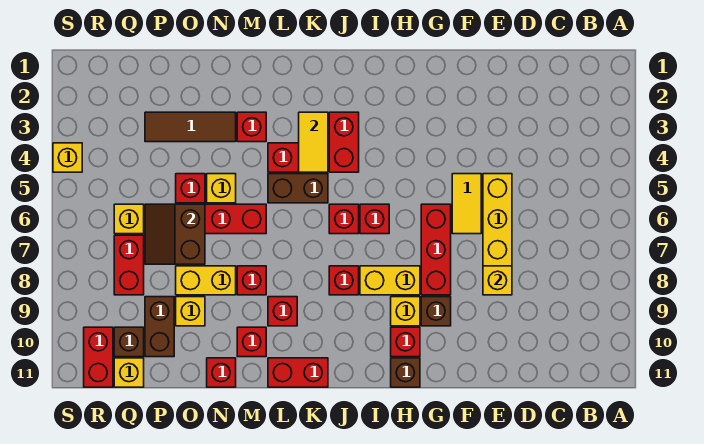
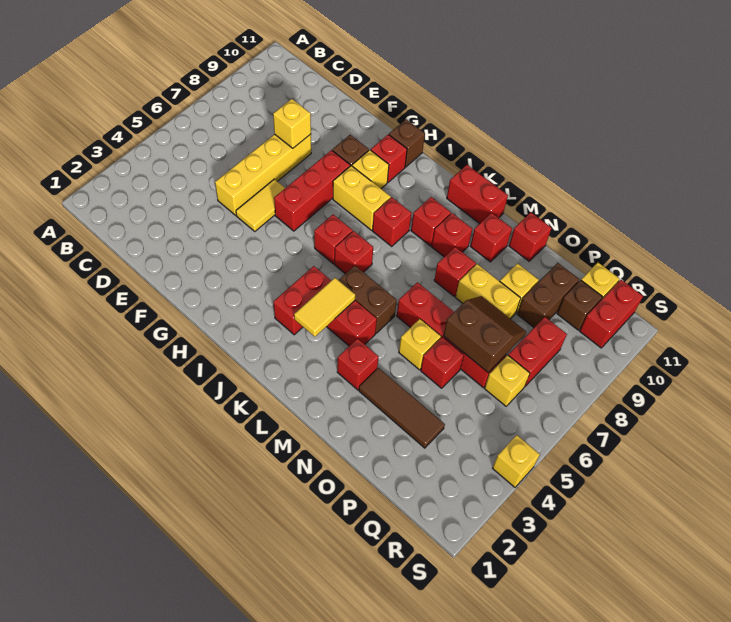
none -> red 1x1 brick [411,197,451,246]
brown 2x2 slope [145,204,205,264] -> brown 2x2 slope turned to [443,296,526,372]

